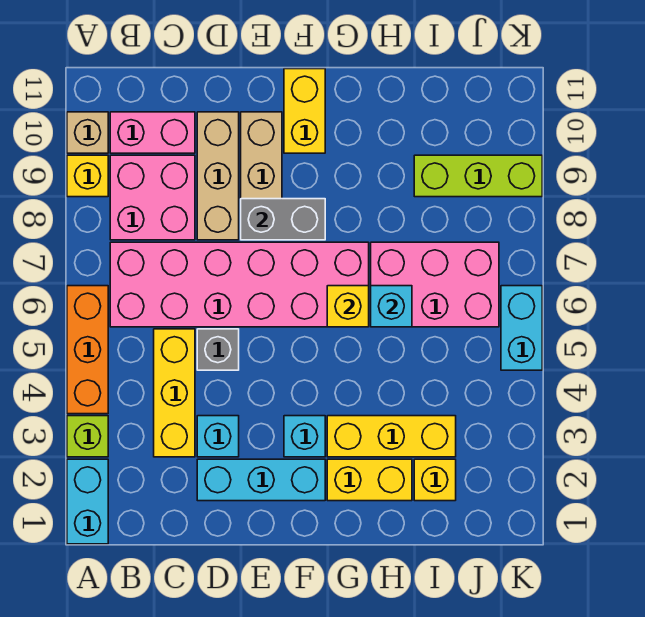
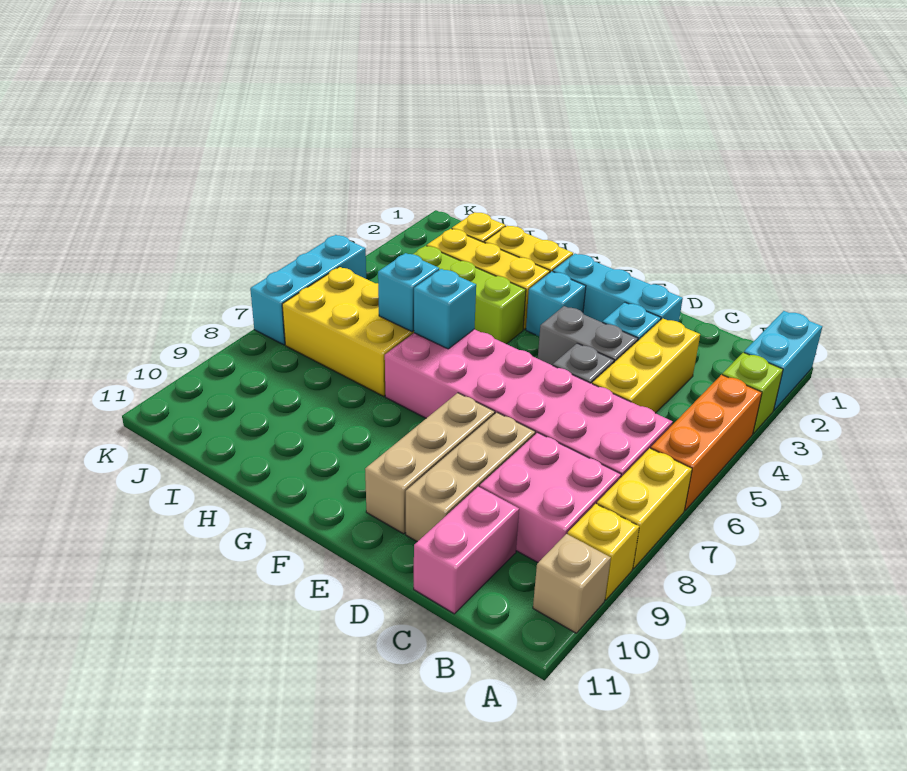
pink 1x2 brick [110,112,195,153] -> pink 1x2 brick turned to [414,487,519,614]
grey 1x2 brick [241,199,325,240] -> grey 1x2 brick moved to [538,306,638,365]
yellow 1x2 brick [284,69,325,153] -> yellow 1x2 brick moved to [597,448,692,569]
yellow 1x1 brick [327,286,369,327] -> cyan 1x1 brick [414,269,476,349]
pink 2x3 brick [371,242,499,327] -> yellow 2x3 brick [282,267,414,396]
lime 1x3 brick [414,155,542,197] -> lime 1x3 brick moved to [413,246,526,344]
cyan 1x2 brick [501,286,542,370] -> cyan 1x3 brick [250,235,366,345]

